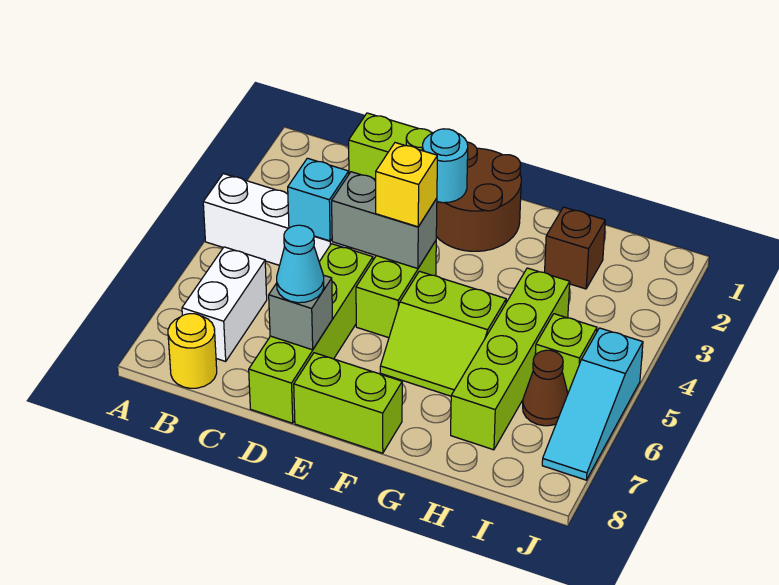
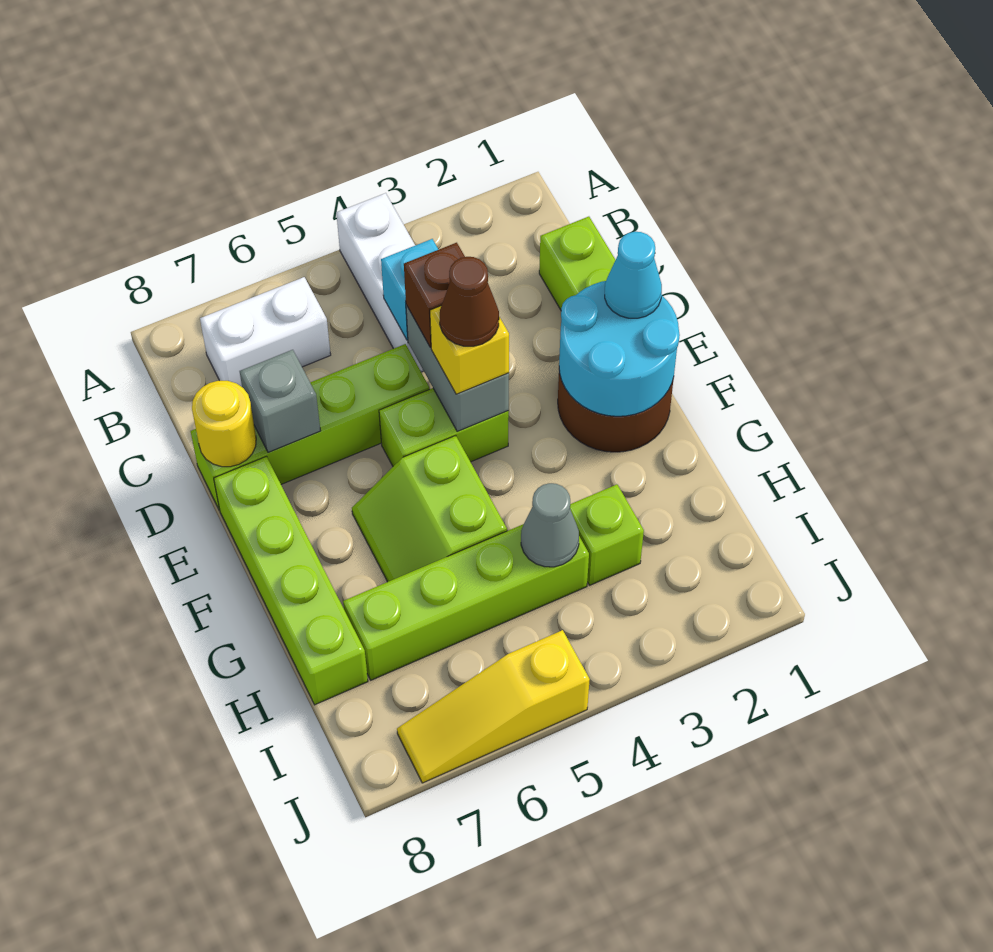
yellow 1x1 round brick [168,314,217,388] -> yellow 1x1 round brick moved to [192,381,256,467]
cyan 1x1 cone [277,225,324,303] -> cyan 1x1 cone moved to [605,232,662,318]
cyan 1x1 round brick [422,129,468,203] -> cyan 2x2 round brick [559,281,680,416]
lime 1x2 brick [294,353,402,453] -> lime 1x4 brick [214,456,368,705]
brown 1x1 brick [545,207,605,289] -> brown 1x1 brick moved to [404,243,465,347]
none -> grey 1x1 cone [521,483,579,567]
lime 1x1 brick [535,314,597,392] -> lime 1x1 brick moved to [570,485,644,585]
brown 1x1 cone [523,350,568,426] -> brown 1x1 cone moved to [440,257,499,346]
cyan 1x3 slope [542,328,643,480] -> yellow 1x3 slope [397,630,590,783]

